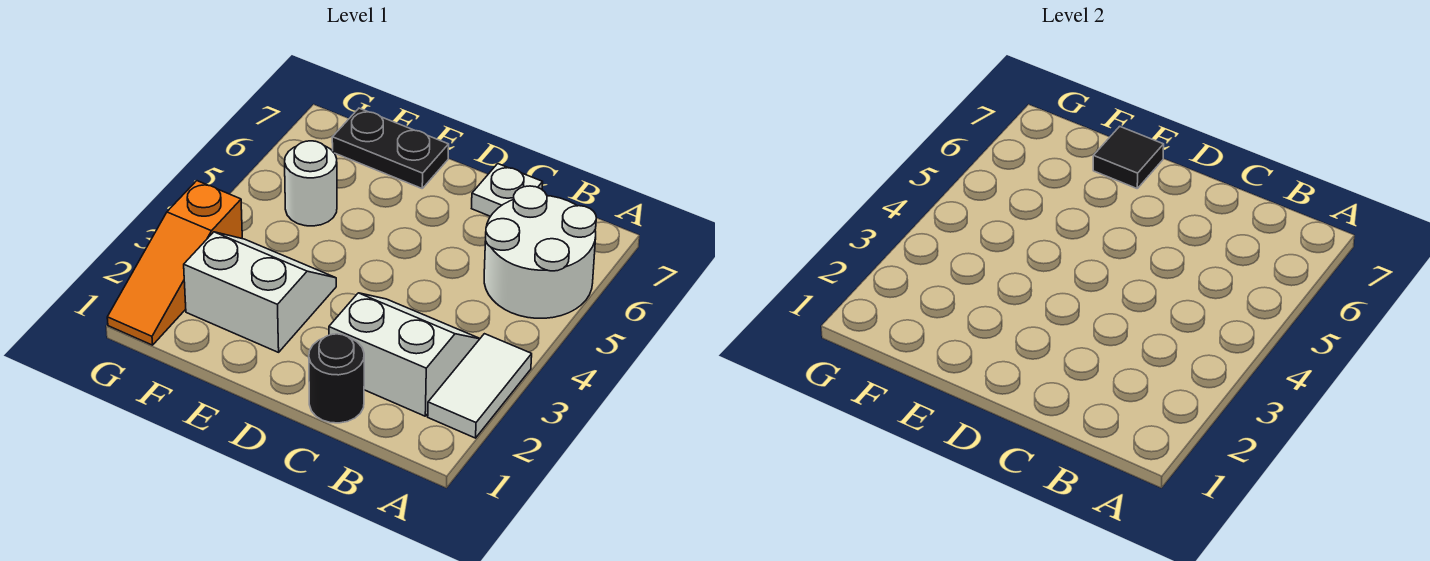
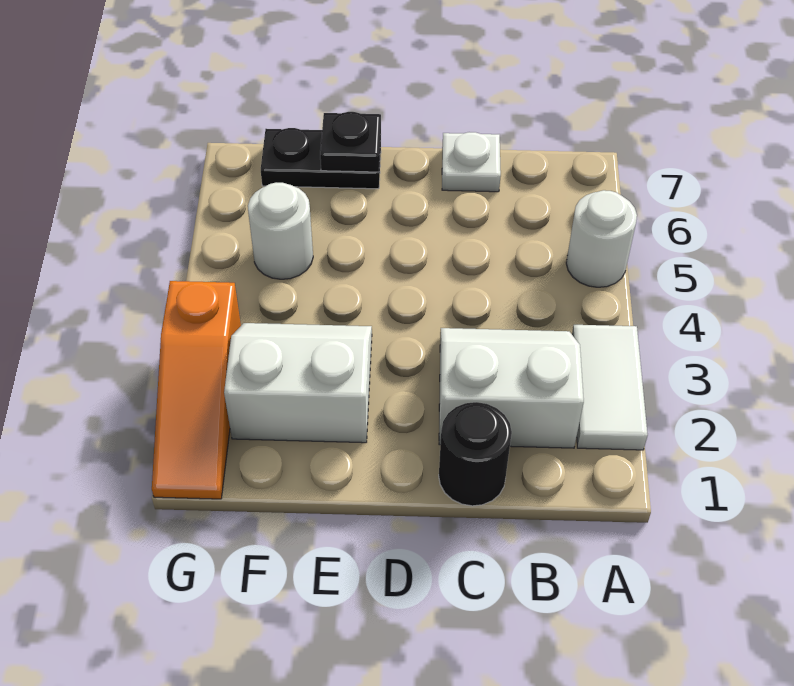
white 2x2 round brick [484,186,596,318] -> white 1x1 round brick [566,190,637,287]
black 1x1 tile [1093,126,1164,188] -> black 1x1 plate [320,112,381,172]

